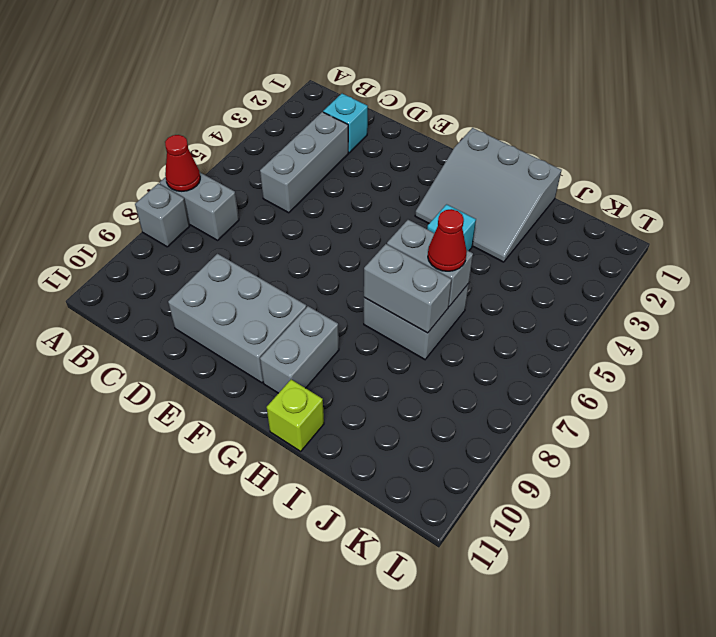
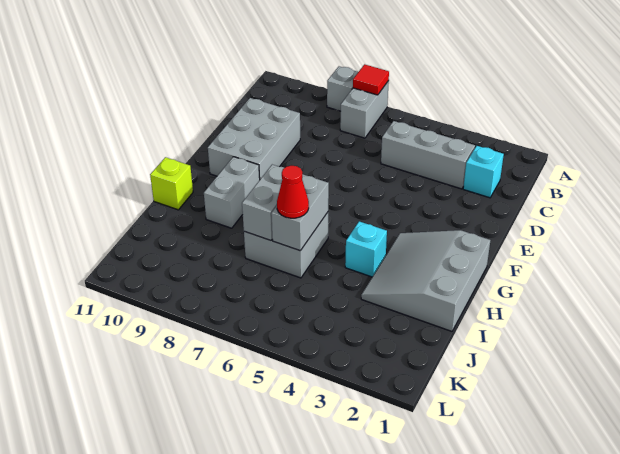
red 1x1 cone [165,135,200,191] -> red 1x1 tile [353,64,389,95]
grey 1x2 brick [260,306,339,393] -> grey 1x2 brick turned to [204,157,260,228]

